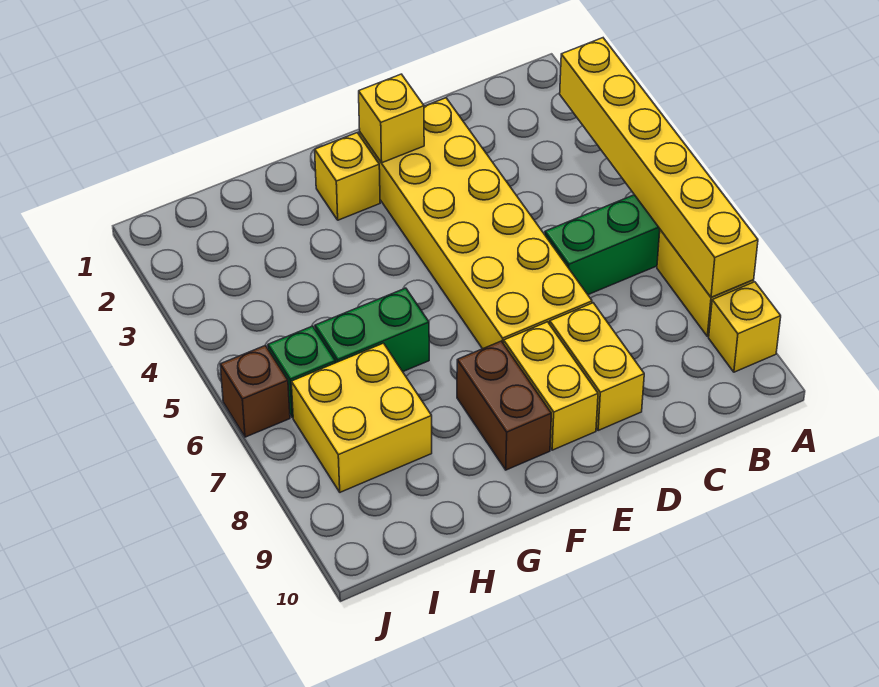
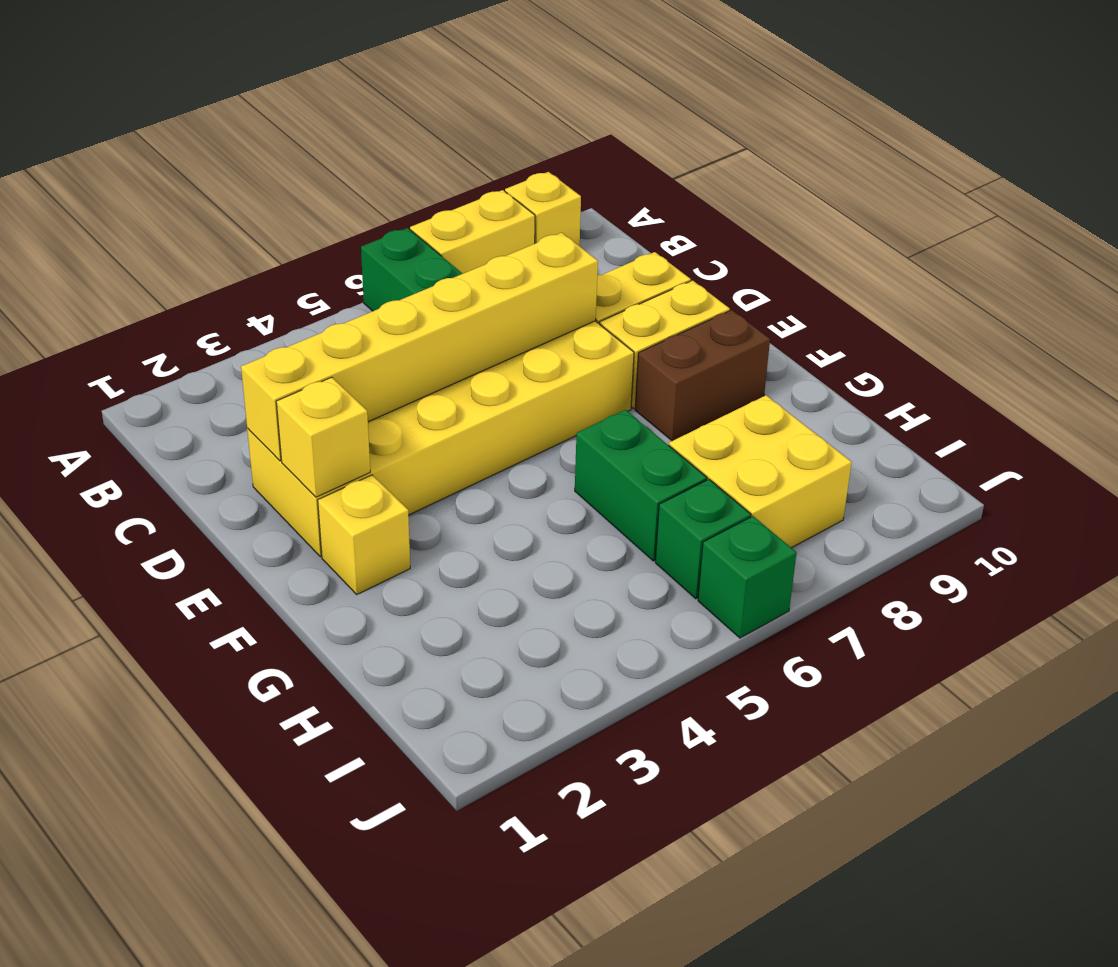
yellow 1x6 brick [560,38,758,297] -> yellow 1x6 brick moved to [241,233,598,461]
brown 1x1 brick [220,345,290,437] -> green 1x1 brick [698,516,797,638]

